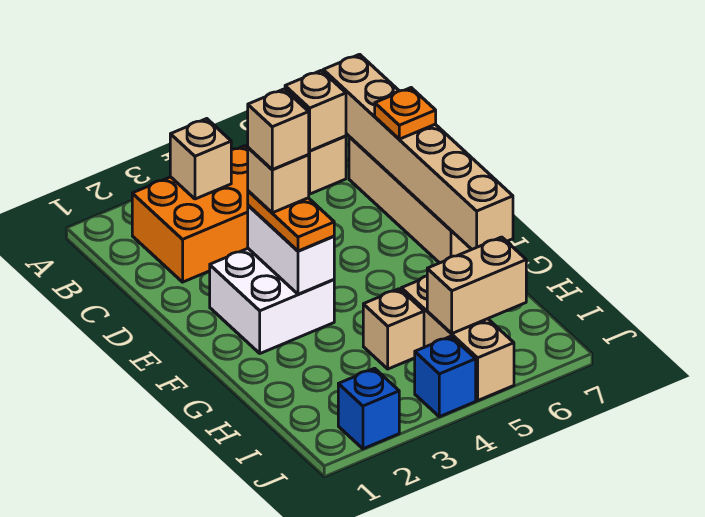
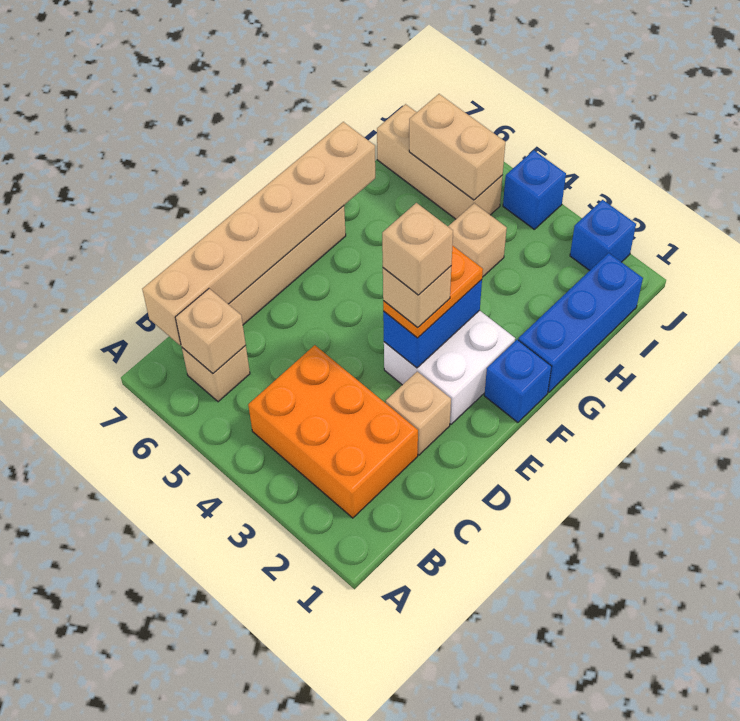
tan 1x1 brick [170,119,231,199] -> tan 1x1 brick moved to [386,372,451,455]
orange 1x1 plate [375,88,436,139] -> none
white 1x2 brick [248,205,334,294] -> blue 1x2 brick [383,280,482,368]
none -> blue 1x1 brick [484,340,552,422]
none -> blue 1x3 brick [518,253,643,393]
tan 1x3 brick [401,276,514,401] -> tan 1x3 brick turned to [377,104,503,219]

